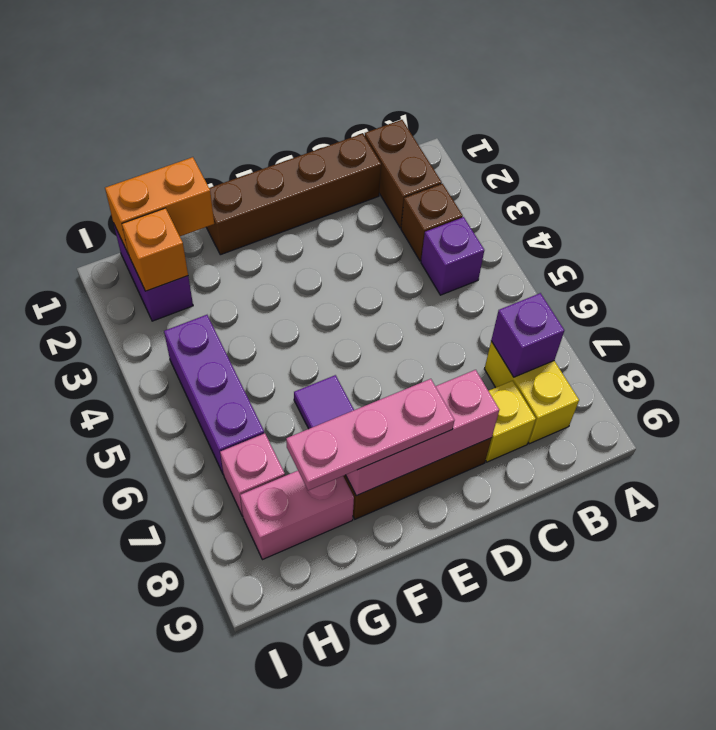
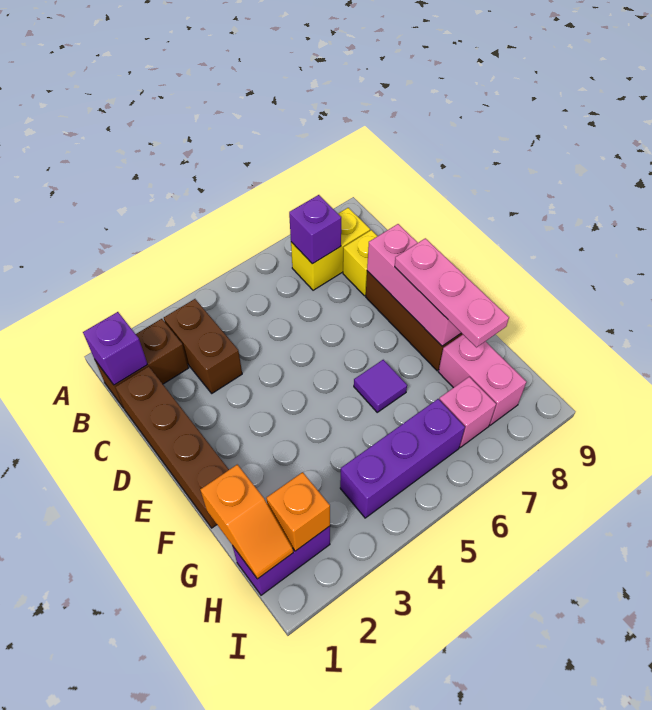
brown 1x1 brick [401,184,463,261] -> brown 1x2 brick [164,299,242,393]
purple 1x1 brick [421,217,484,295] -> purple 1x1 brick moved to [83,312,148,385]
orange 1x2 brick [105,157,214,255] -> orange 1x2 slope [200,465,293,579]

